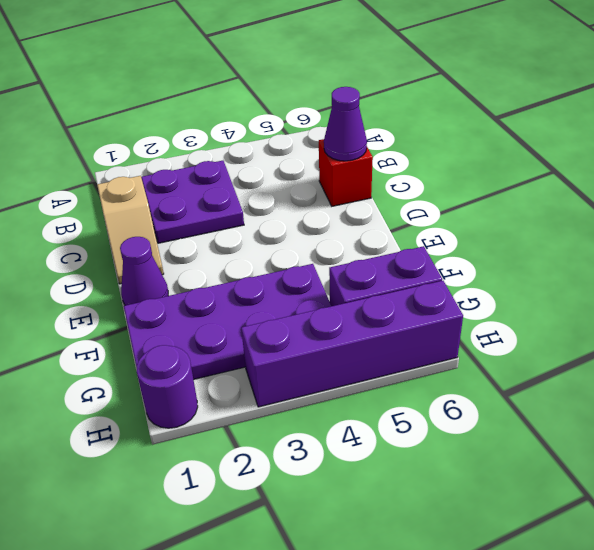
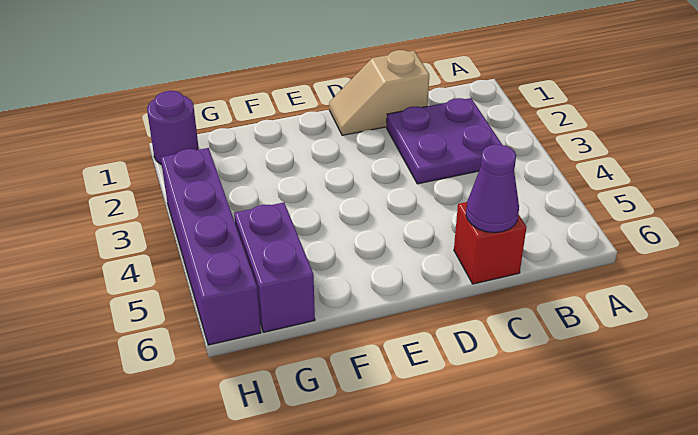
purple 1x1 cone [120,237,168,305] -> none
purple 2x4 plate [124,264,331,379] -> none

